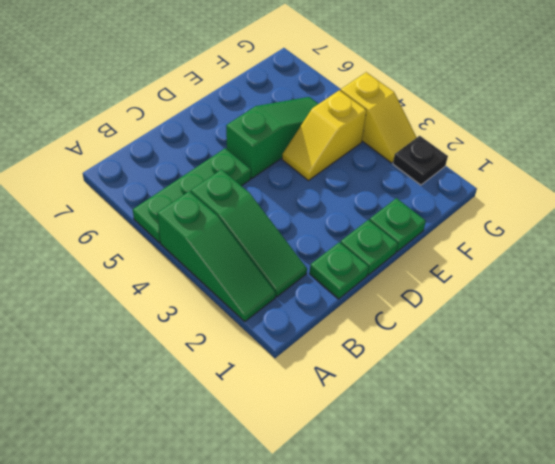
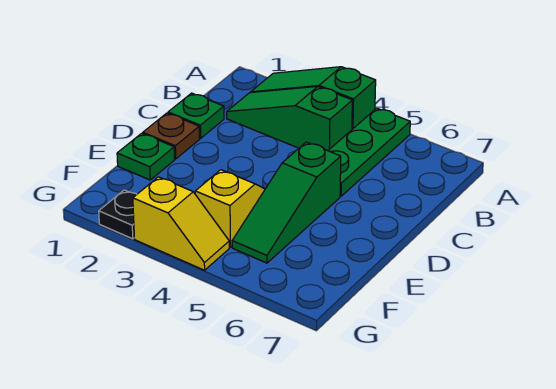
green 1x1 plate [340,220,398,275] -> brown 1x1 plate [143,113,200,159]
yellow 1x2 slope [340,72,417,163] -> yellow 1x2 slope turned to [133,177,229,270]

